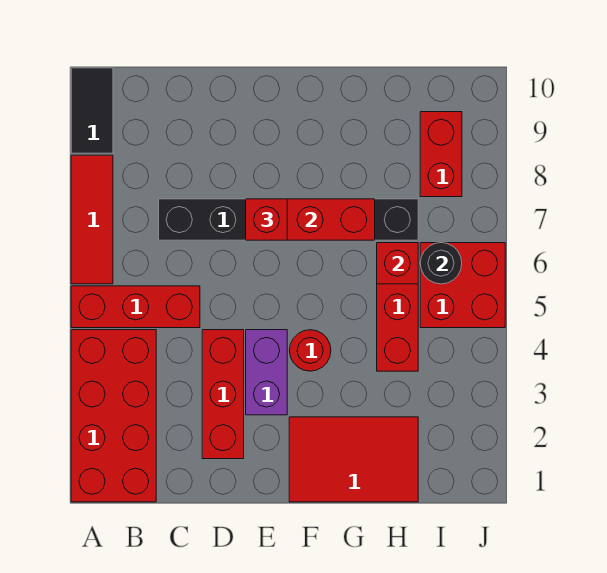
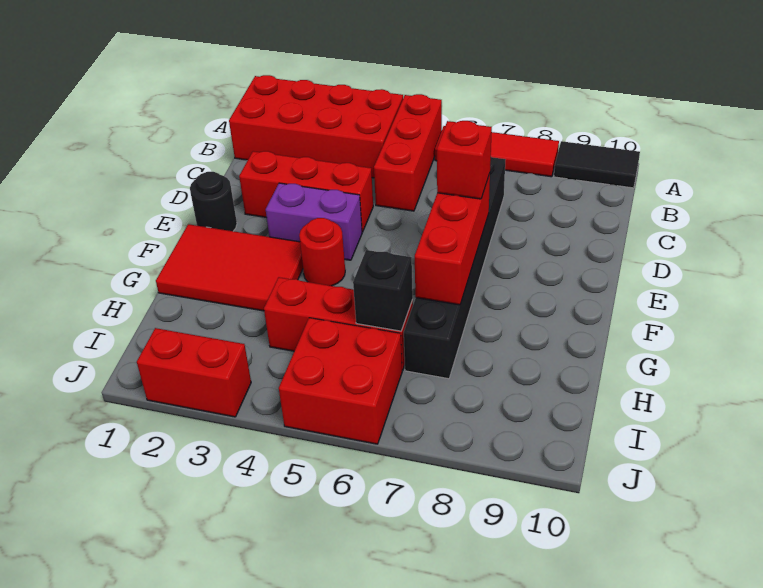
red 2x3 tile [289,417,418,502] -> red 2x3 tile turned to [156,224,303,311]
red 1x1 brick [377,243,418,284] -> black 1x1 brick [353,250,413,331]
black 1x1 round brick [420,243,462,284] -> black 1x1 round brick moved to [190,172,237,231]
red 1x2 brick [420,112,462,197] -> red 1x2 brick moved to [137,328,251,417]

